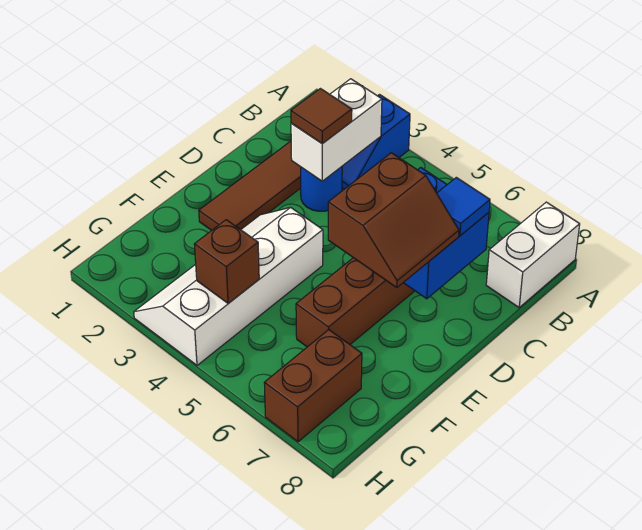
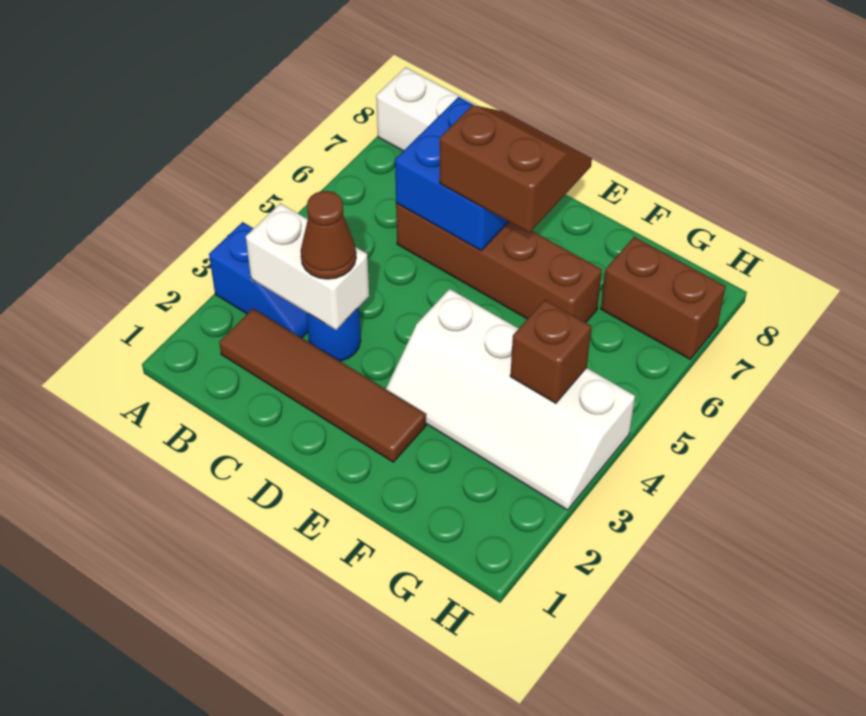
brown 1x1 tile [291,89,352,144] -> brown 1x1 cone [301,191,356,279]
blue 1x1 tile [437,177,490,236] -> none

